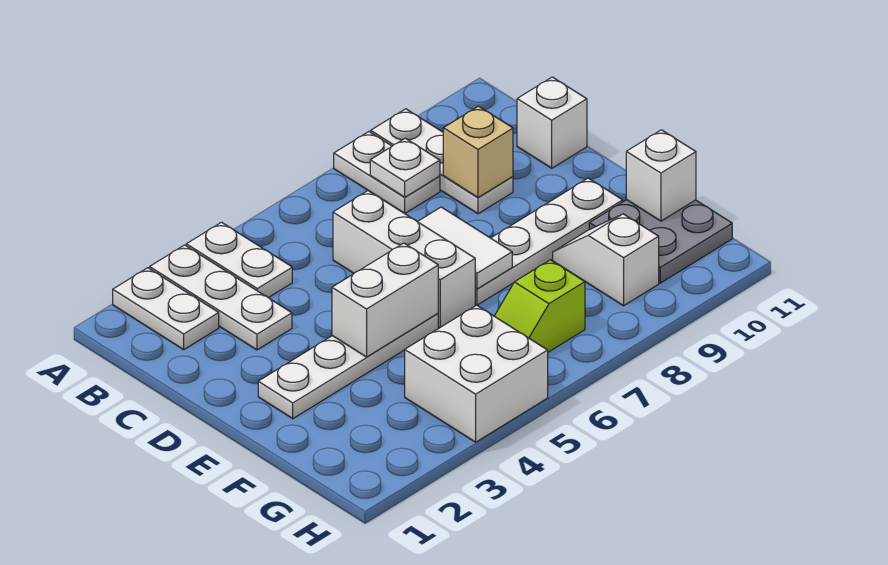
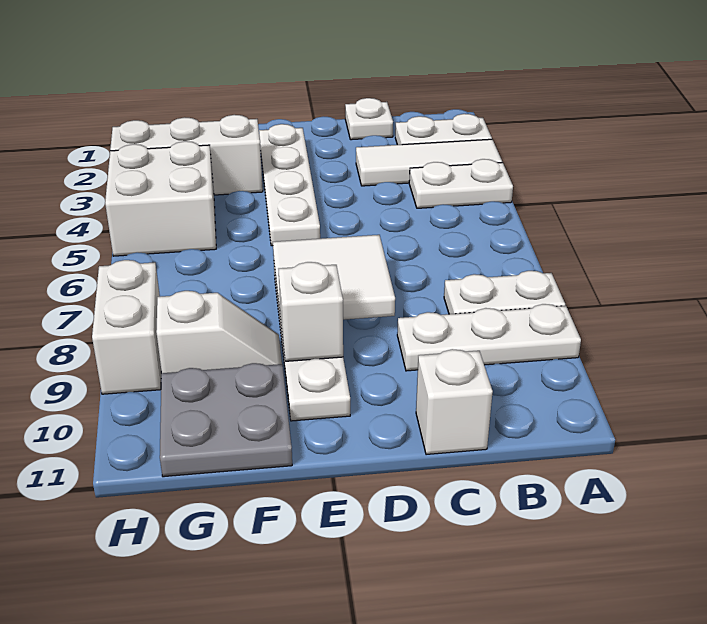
white 1x3 plate [150,245,292,350] -> white 1x3 tile [356,139,502,186]
white 1x1 plate [370,138,440,197] -> white 1x1 plate moved to [345,98,393,140]
white 1x3 brick [333,191,475,328] -> white 1x3 brick moved to [110,115,263,195]
tan 1x1 brick [443,106,513,197] -> none
white 1x2 tile [418,207,512,289] -> white 2x2 tile [273,235,395,320]
white 1x2 brick [332,243,438,357] -> white 1x2 brick moved to [92,260,161,394]
white 1x1 brick [626,130,696,221] -> white 1x1 brick moved to [279,262,343,361]
lime 1x2 slope [495,260,585,352] -> none

